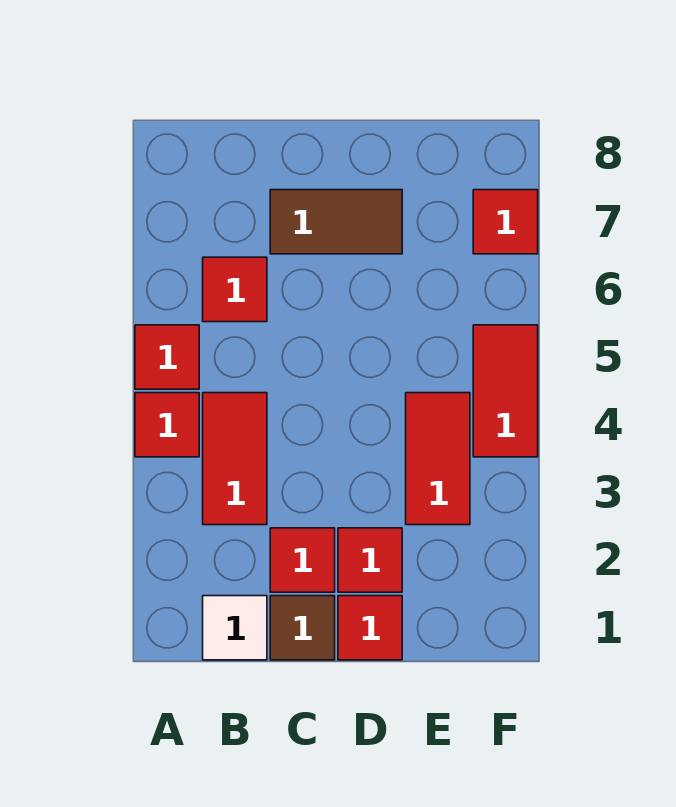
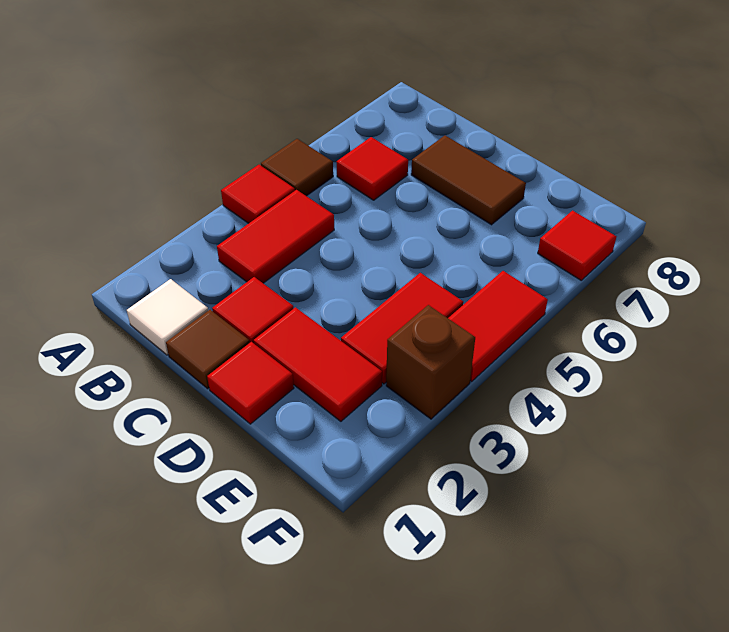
red 1x1 tile [135,325,199,389] -> brown 1x1 tile [261,139,333,196]
red 1x1 tile [338,528,402,592] -> red 1x2 tile [254,307,382,421]
none -> brown 1x1 brick [386,305,475,419]

